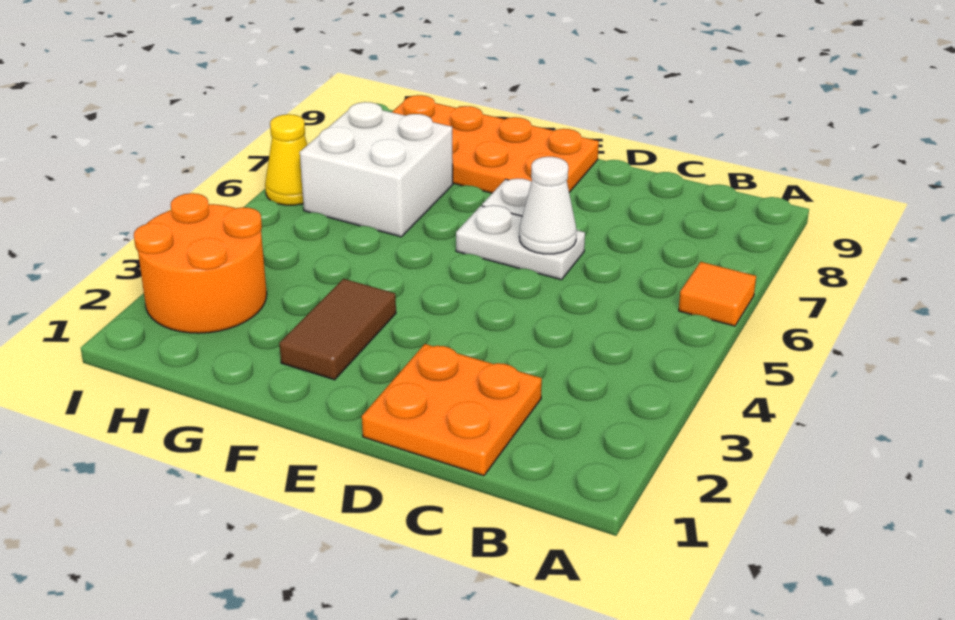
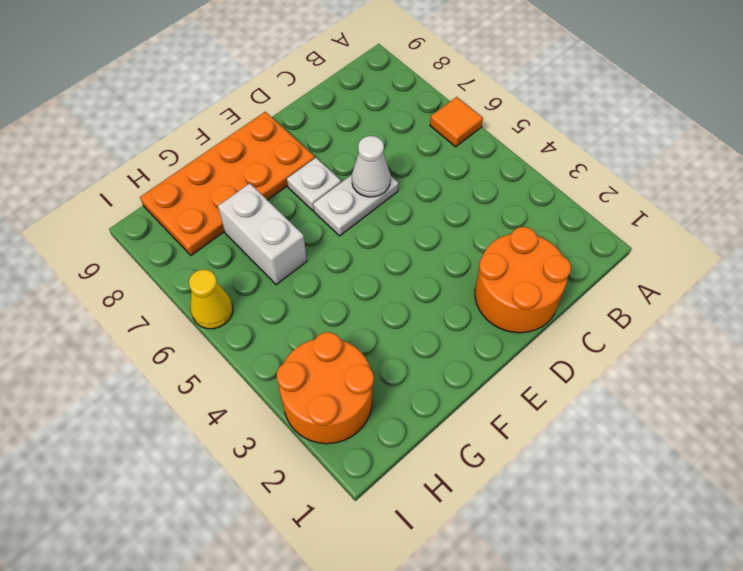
orange 2x2 plate [362,344,542,476] -> orange 2x2 round brick [475,227,571,333]
brown 1x2 tile [279,279,396,380] -> none
white 2x2 brick [300,102,453,237] -> white 1x2 brick [218,183,307,285]

